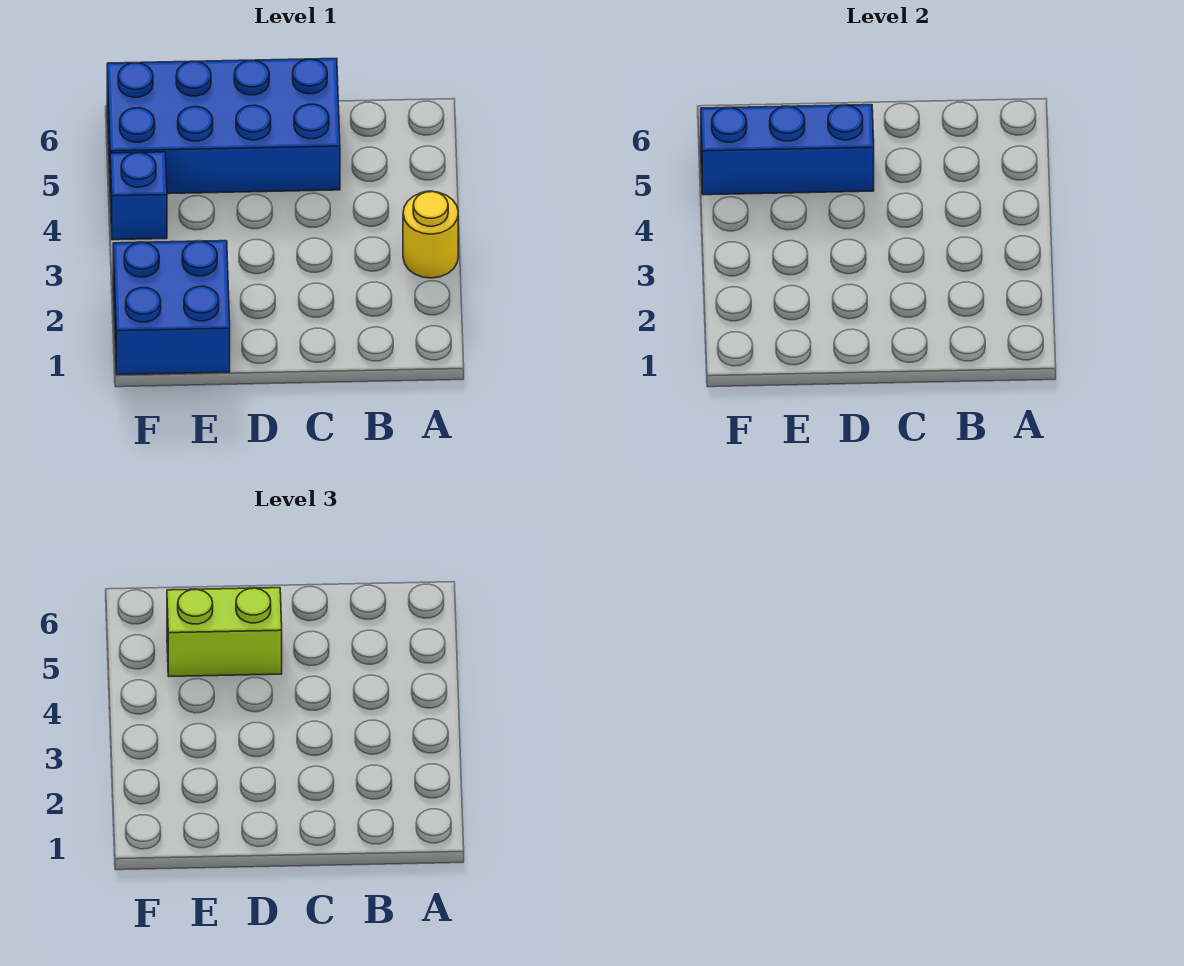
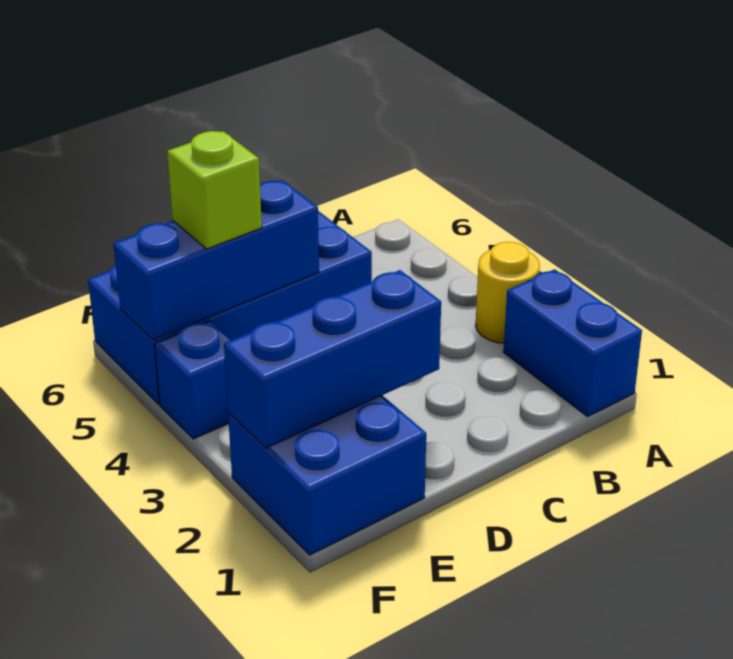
none -> blue 1x2 brick [504,269,642,417]
none -> blue 1x3 brick [224,270,441,448]
lime 1x2 brick [167,588,282,676] -> lime 1x1 brick [167,131,262,249]

